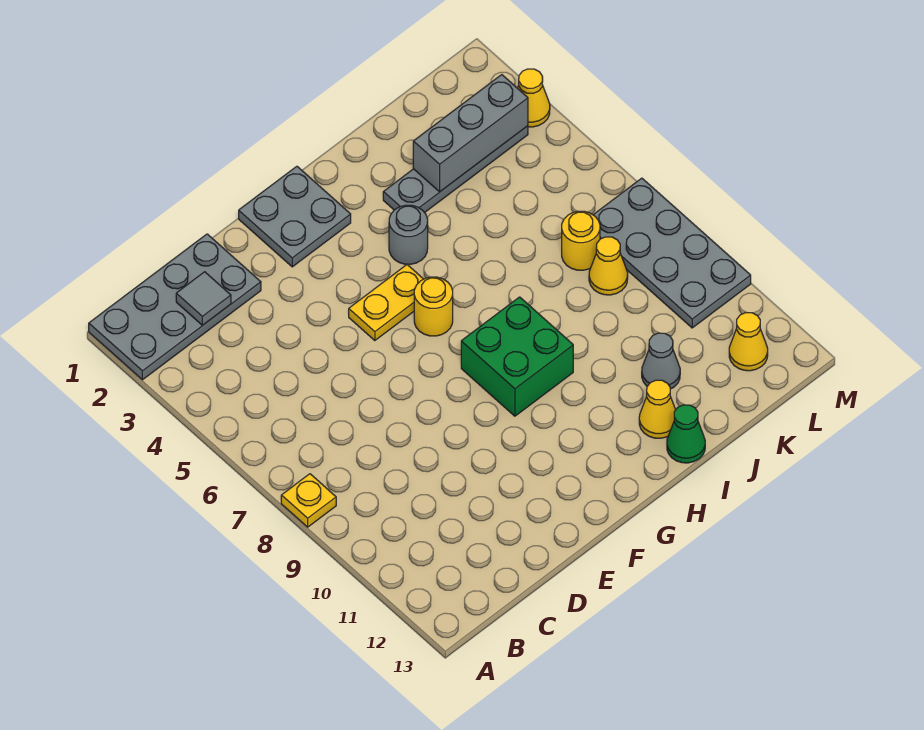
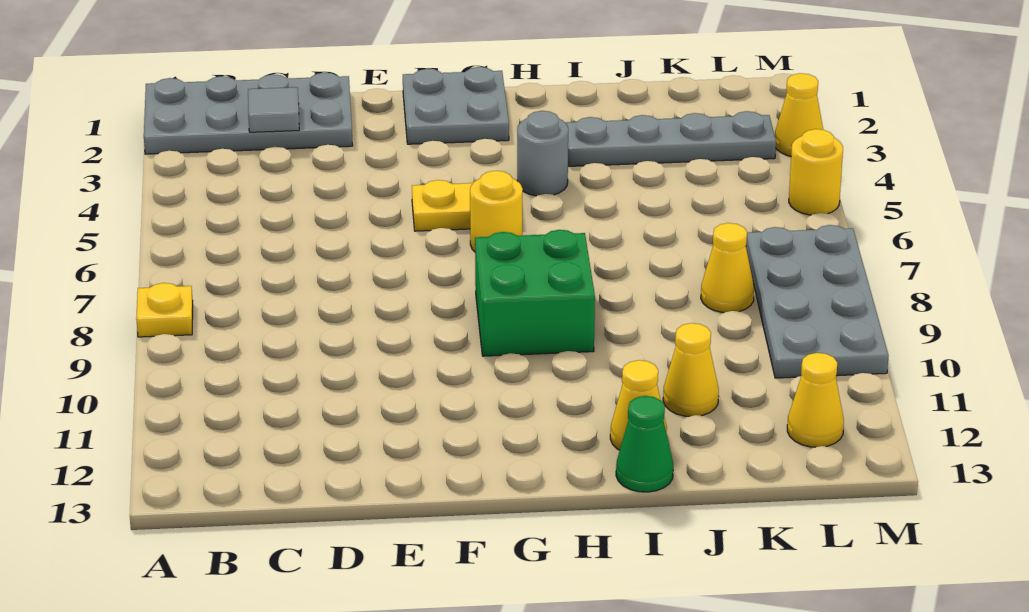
grey 1x3 brick [413,75,528,192] -> none
grey 1x1 cone [642,333,680,389] -> yellow 1x1 cone [663,323,719,416]
yellow 1x1 round brick [562,211,600,270] -> yellow 1x1 round brick moved to [789,129,843,215]

